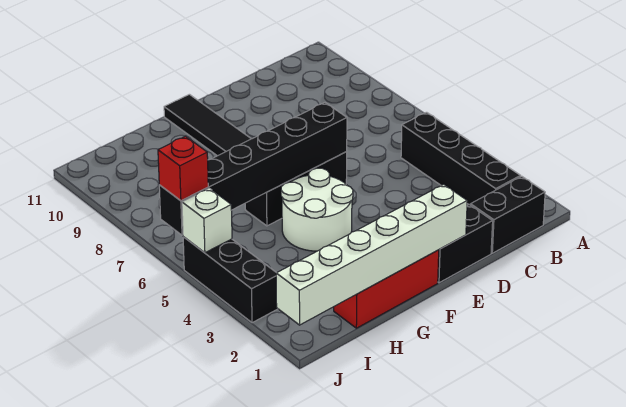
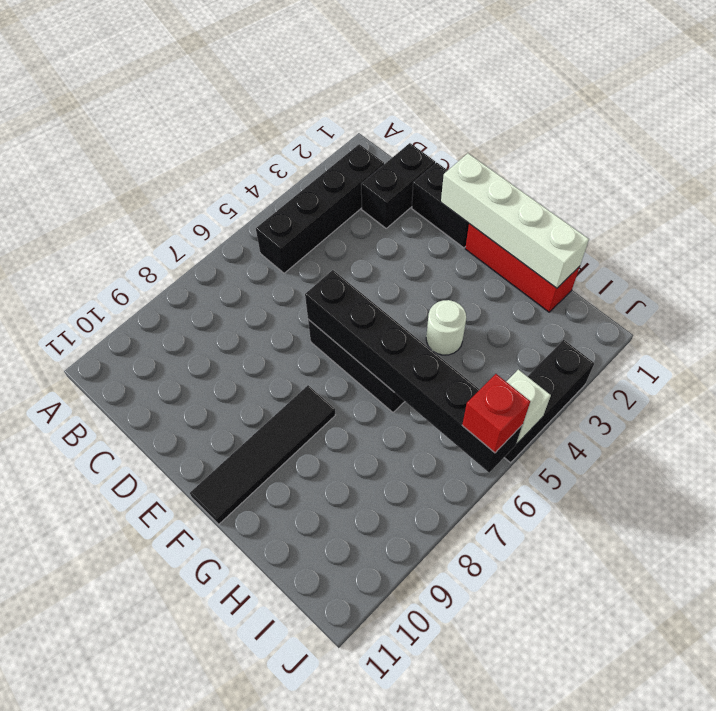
black 1x2 brick [471,176,545,253] -> black 1x2 brick turned to [361,143,435,228]
white 1x6 brick [276,184,467,325] -> white 1x4 brick [441,153,589,288]
white 2x2 round brick [281,168,353,251] -> white 1x1 round brick [426,300,466,355]

